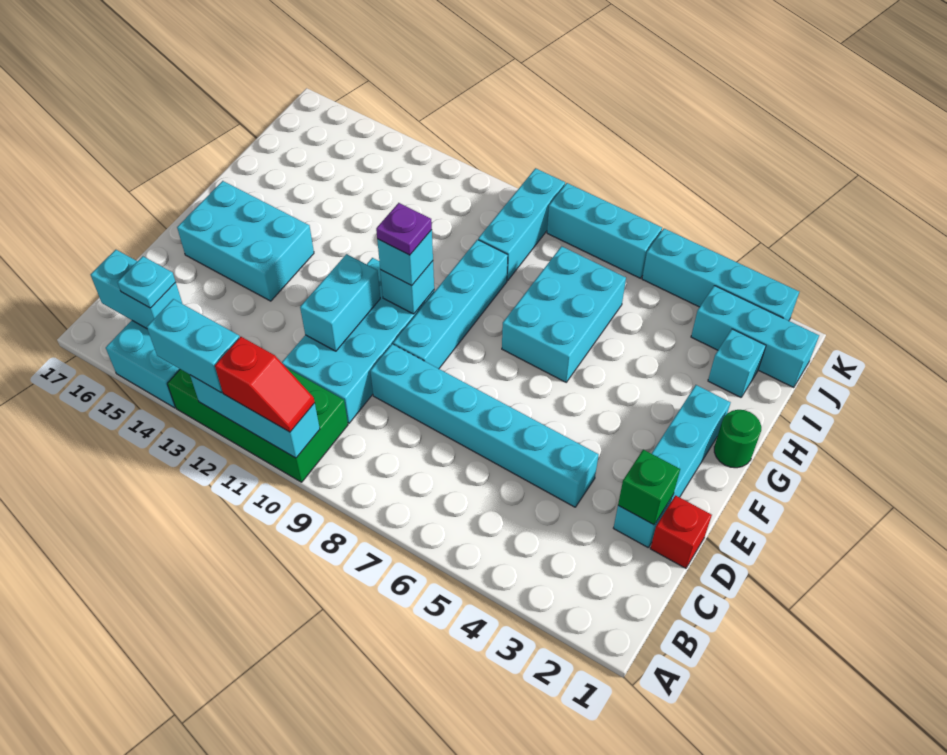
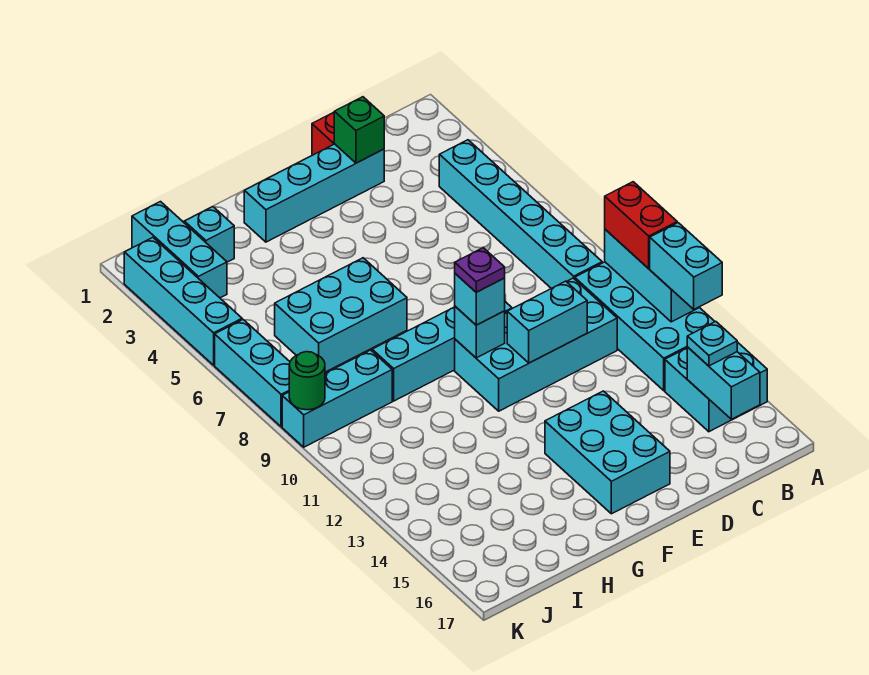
green 2x4 brick [167,368,348,482] -> cyan 2x4 brick [575,262,715,391]
red 1x2 slope [215,337,315,432] -> red 1x2 brick [605,182,677,269]
cyan 1x6 brick [370,344,599,507] -> cyan 1x6 brick moved to [439,140,602,288]
green 1x1 round brick [714,410,761,468] -> green 1x1 round brick moved to [289,352,325,410]

